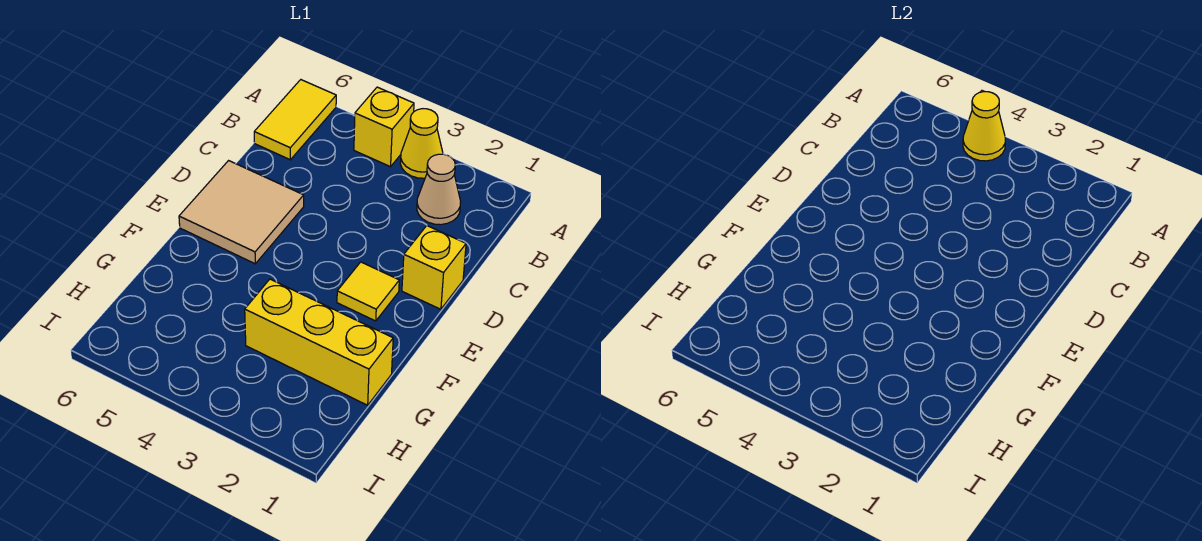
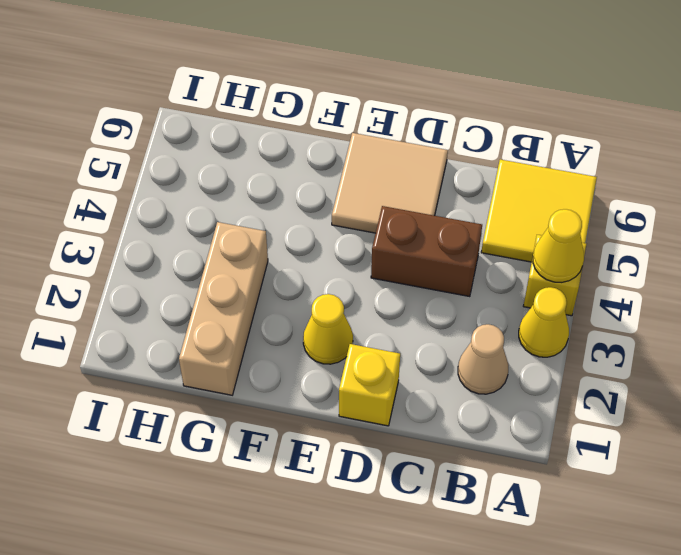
yellow 1x2 tile [254,80,336,160] -> yellow 2x2 tile [481,159,597,262]
none -> brown 1x2 brick [371,206,482,297]
yellow 1x1 tile [337,262,399,321] -> yellow 1x1 cone [303,294,353,364]
yellow 1x3 brick [245,279,393,405] -> tan 1x3 brick [179,222,268,395]

